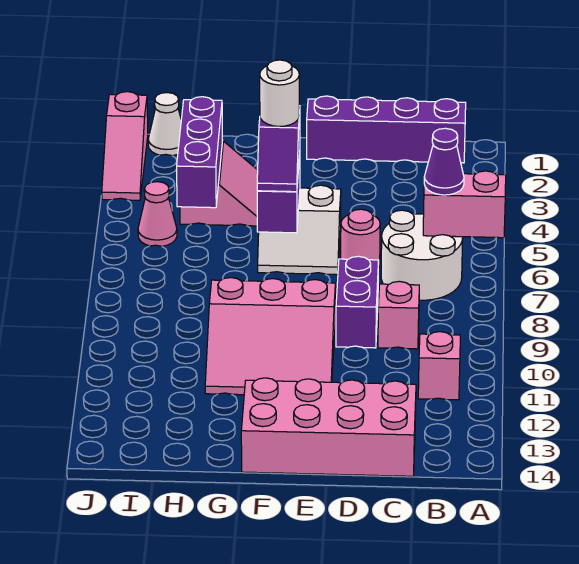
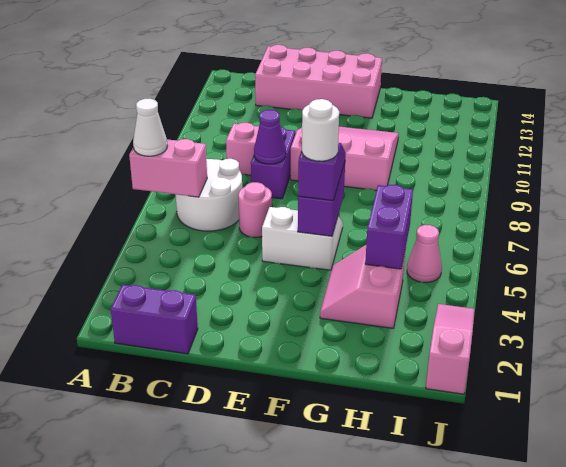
purple 1x4 brick [307,96,466,163] -> purple 1x2 brick [111,285,198,354]
purple 1x1 cone [424,128,464,195] -> purple 1x1 cone moved to [254,110,286,164]
pink 1x1 brick [418,332,460,400] -> none
purple 1x3 brick [177,97,223,208] -> purple 1x2 brick [365,185,413,269]
white 1x1 cone [148,93,181,156] -> white 1x1 cone moved to [133,99,168,156]

